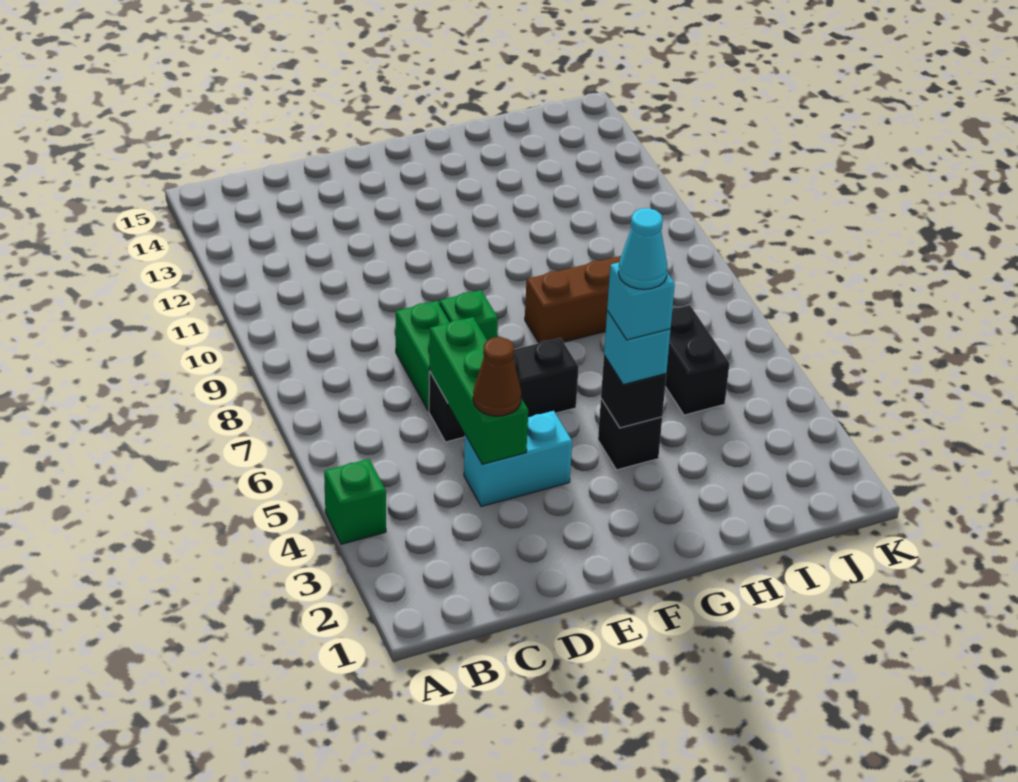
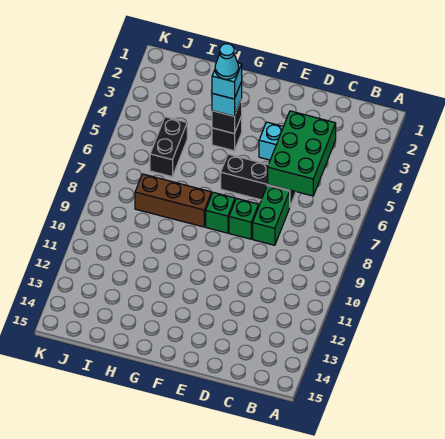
green 1x1 brick [324,459,386,544] -> green 1x1 brick moved to [206,192,235,233]
green 1x3 brick [429,317,528,464] -> green 2x3 brick [268,111,336,196]
brown 1x1 cone [473,337,521,416] -> none

